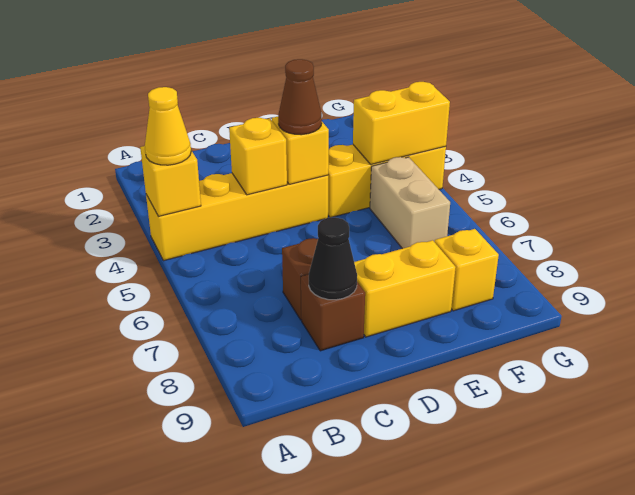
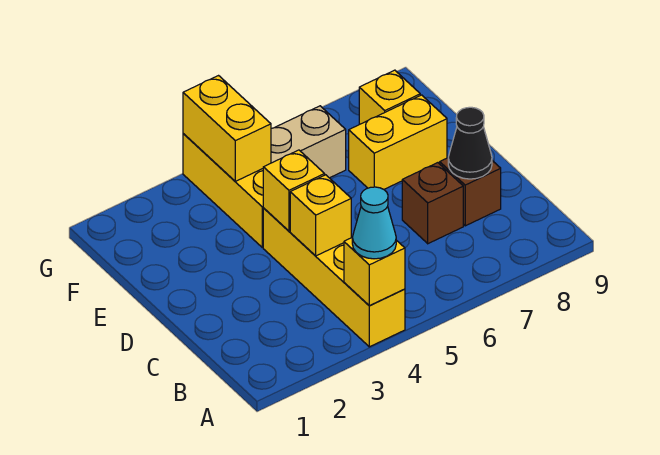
yellow 1x1 cone [145,87,191,165] -> cyan 1x1 cone [352,187,396,259]
brown 1x1 cone [278,59,322,135] -> none
yellow 1x2 brick [354,240,456,337] -> yellow 1x2 brick turned to [349,95,447,189]

